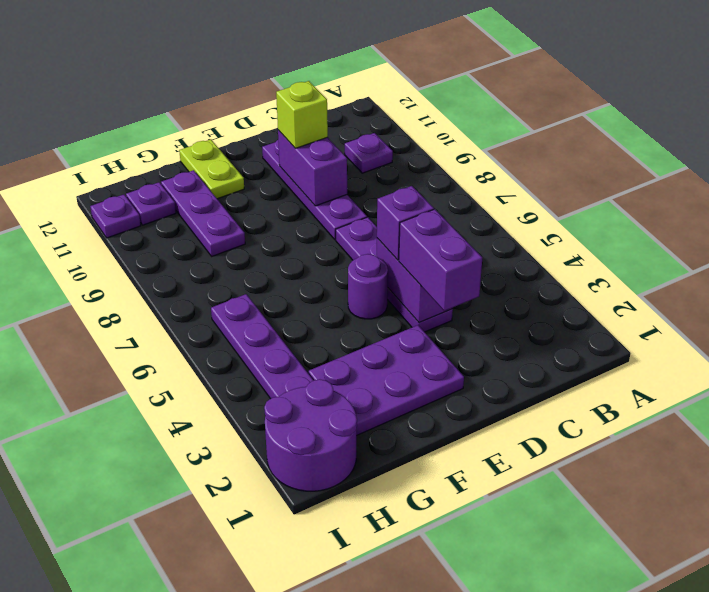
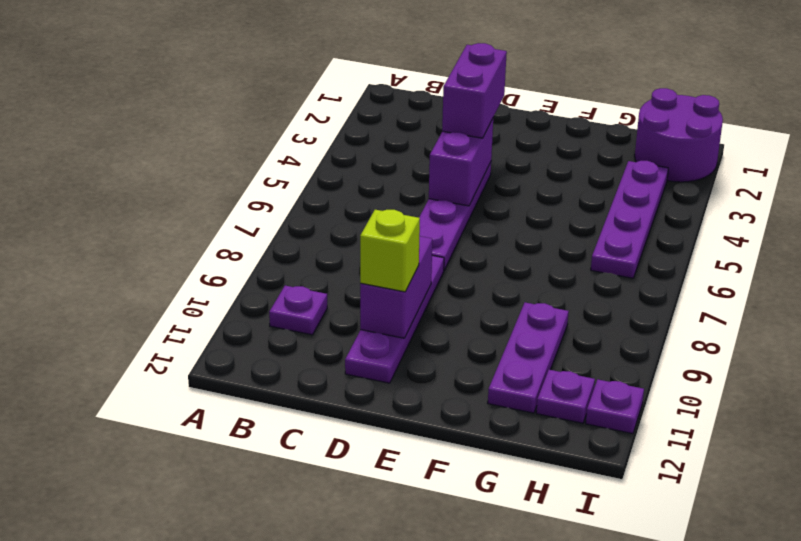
purple 1x1 brick [377,186,434,260] -> none
purple 2x3 plate [309,325,464,436] -> none
purple 1x1 round brick [348,254,388,319] -> none
lime 1x2 plate [179,139,244,199] -> none

